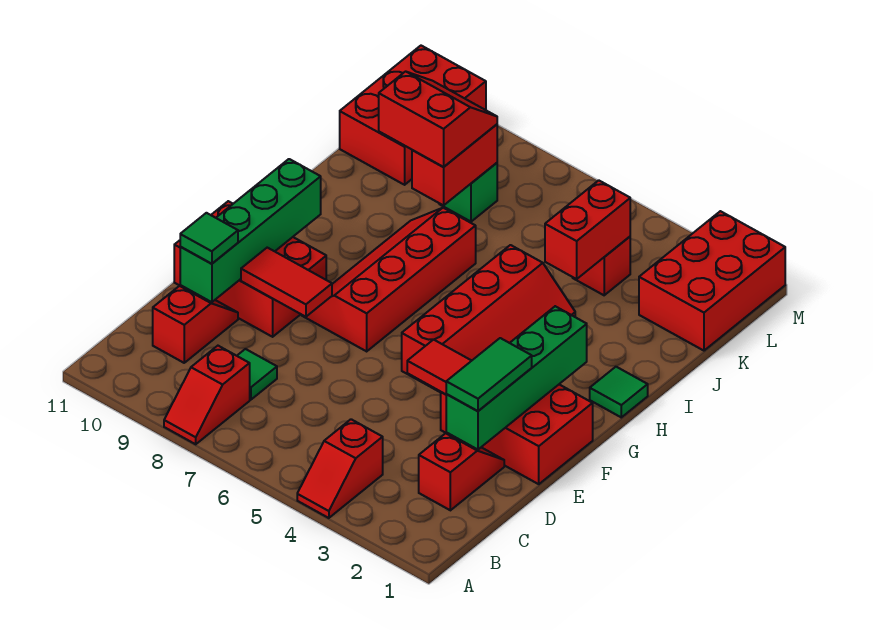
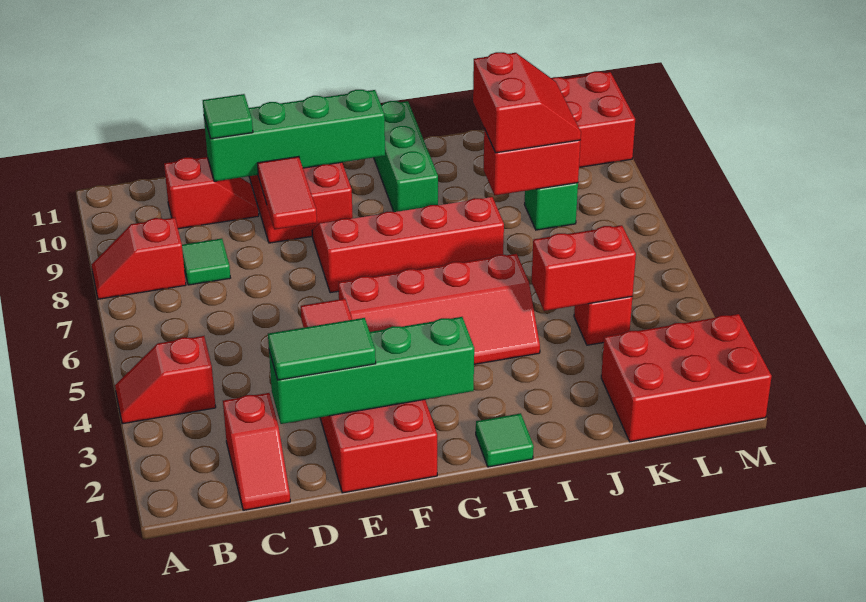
red 1x2 slope [419,433,504,510] -> red 1x2 slope turned to [223,393,290,510]
none -> green 1x3 brick [374,101,438,212]

